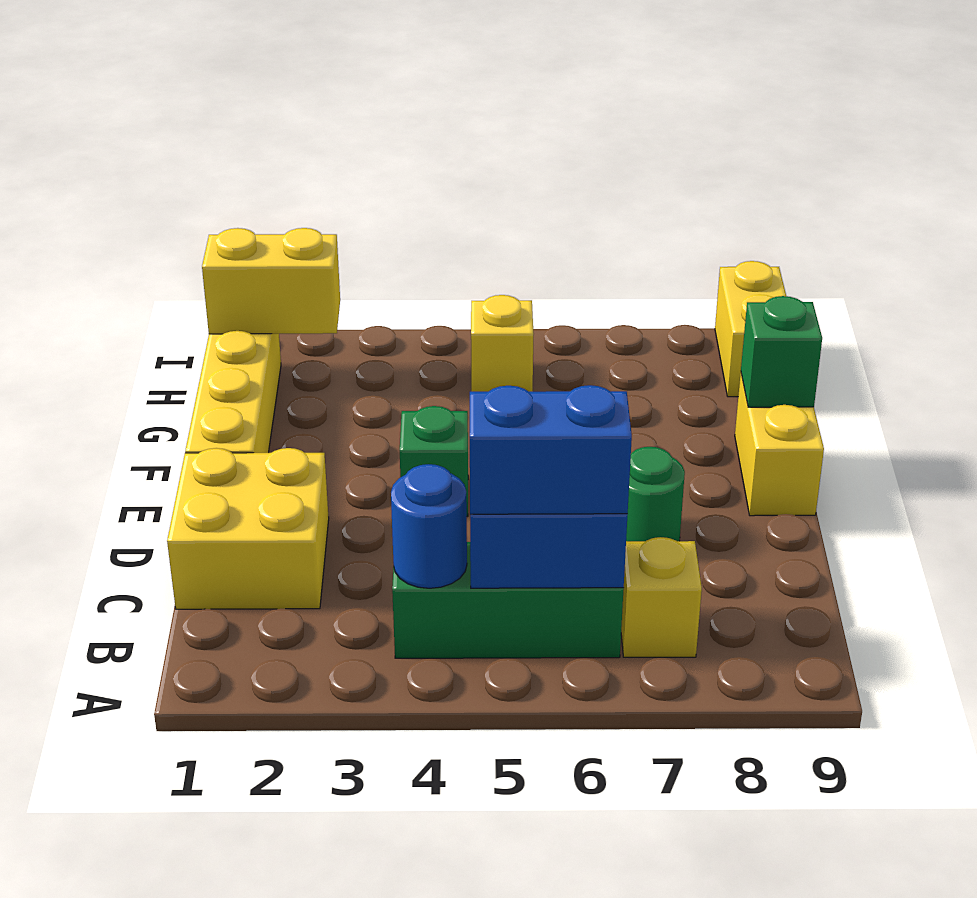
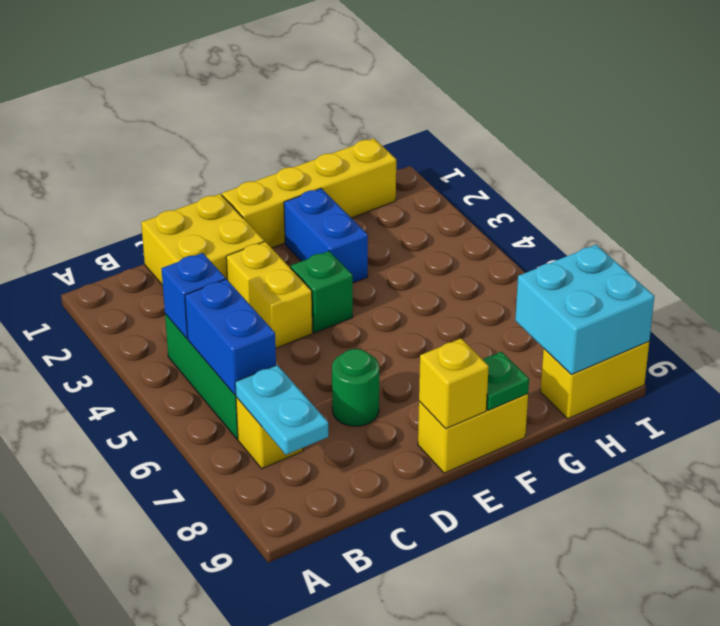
blue 1x1 round brick [391,464,467,588] -> blue 1x1 brick [162,253,225,338]
blue 1x2 brick [470,385,632,514] -> blue 1x2 brick moved to [284,188,368,283]
none -> cyan 1x2 plate [235,365,328,455]
green 1x1 brick [741,296,822,407] -> green 1x1 plate [483,352,529,410]
yellow 1x2 brick [202,228,340,334] -> yellow 1x2 brick moved to [226,242,312,348]
yellow 1x1 brick [471,295,534,392] -> yellow 1x1 brick moved to [419,339,489,429]
none -> cyan 2x2 brick [515,245,654,375]

